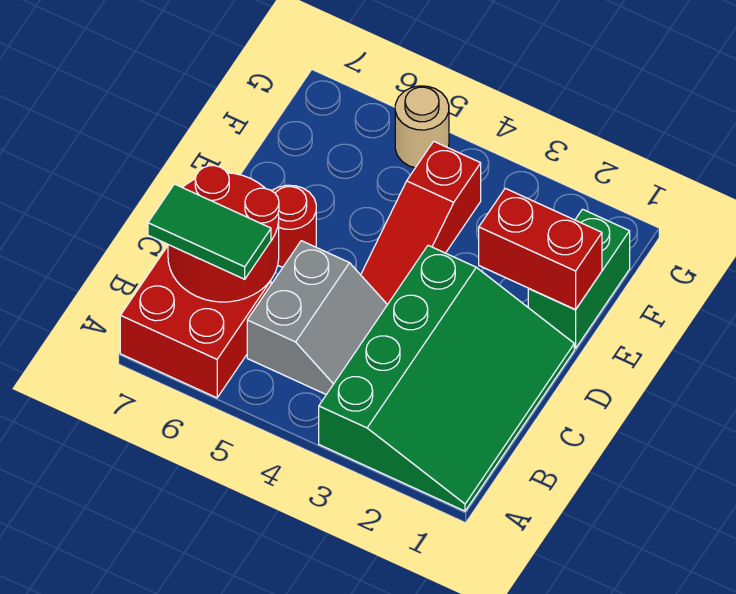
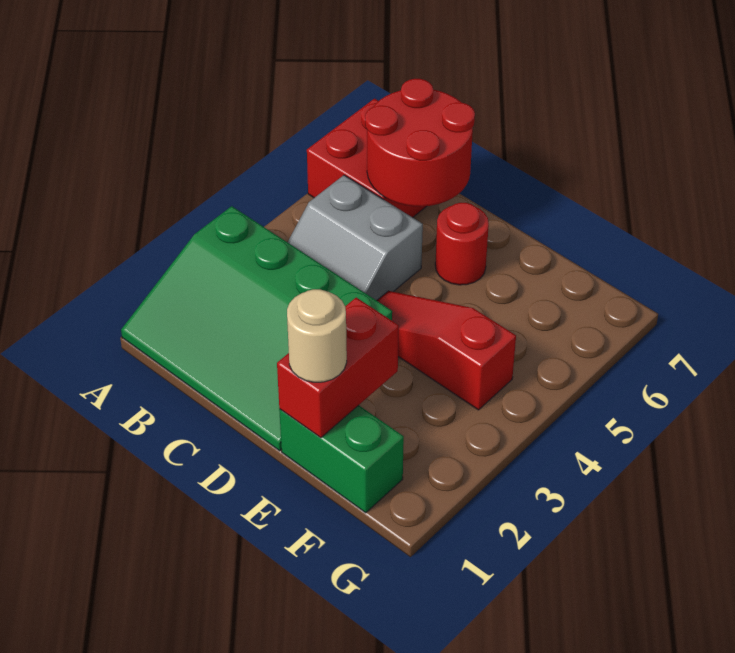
green 1x2 tile [148,184,271,279] -> none
tan 1x1 round brick [395,86,449,168] -> tan 1x1 round brick moved to [287,289,347,382]

